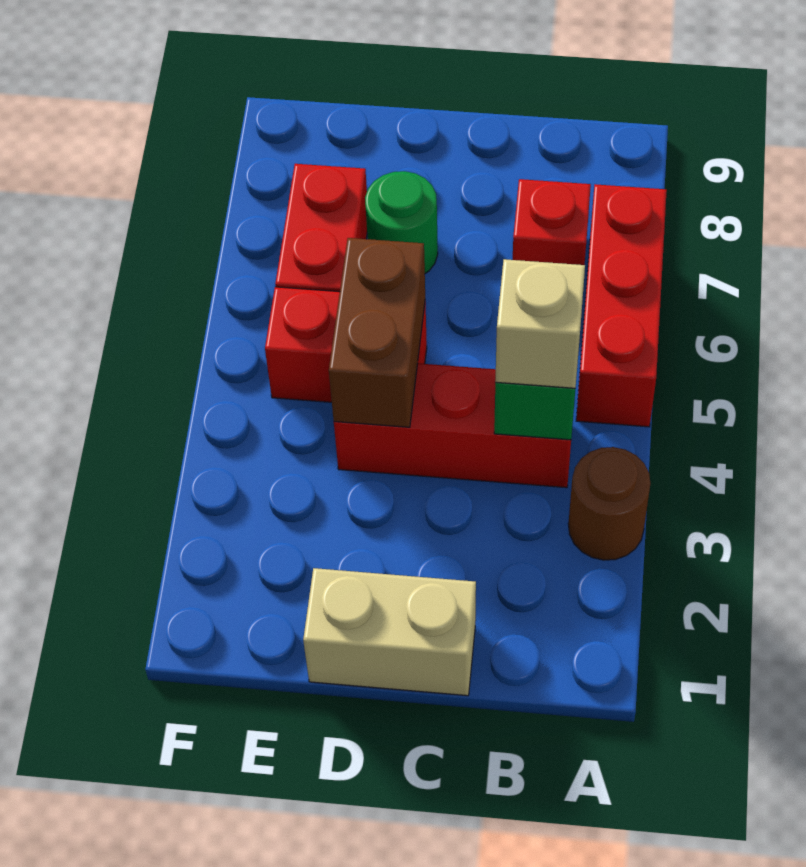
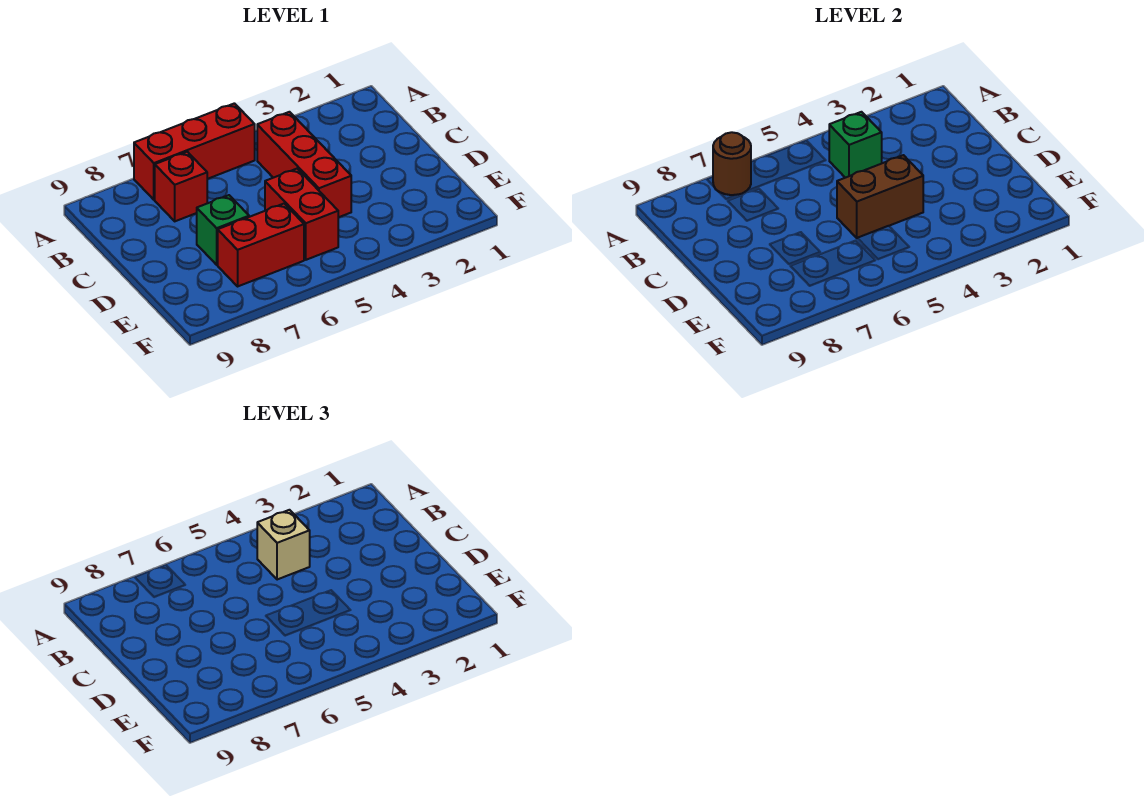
brown 1x1 round brick [568,447,651,560] -> brown 1x1 round brick moved to [713,132,751,195]
tan 1x2 brick [303,568,476,696] -> none
green 1x1 round brick [365,171,438,273] -> green 1x1 brick [197,195,249,265]

